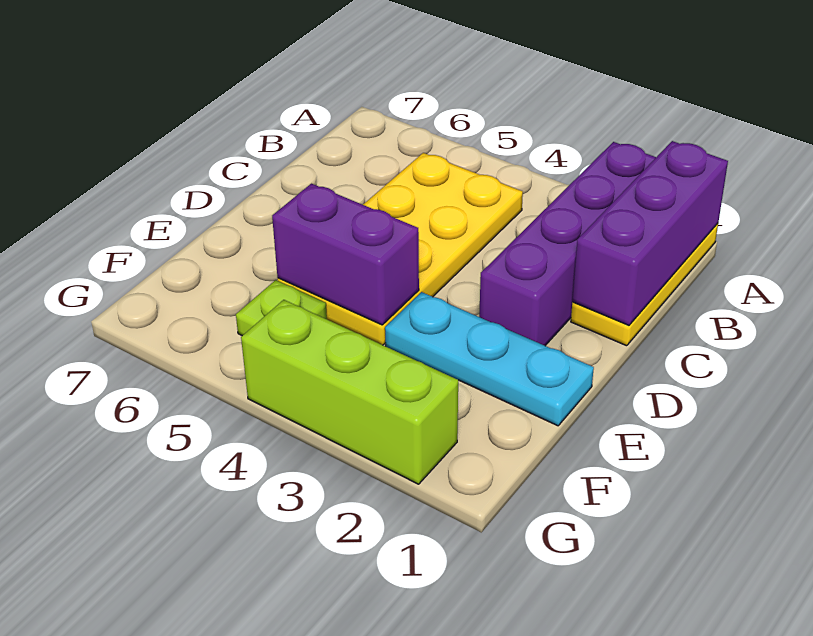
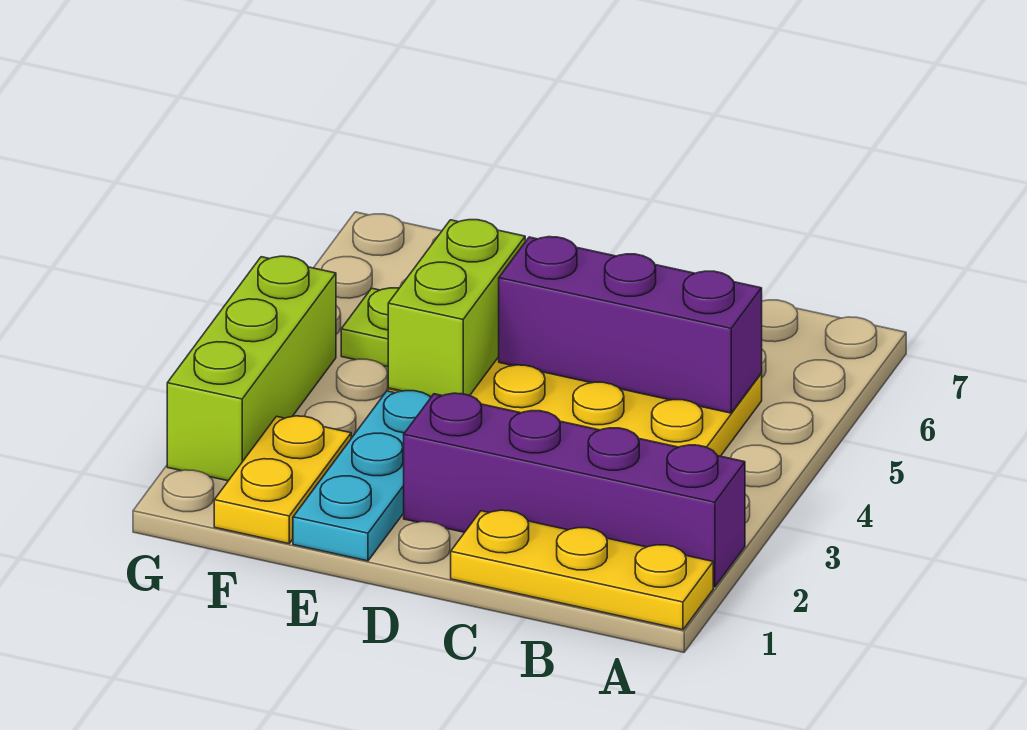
purple 1x3 brick [572,141,728,325] -> purple 1x3 brick moved to [499,237,762,413]
purple 1x2 brick [272,184,419,325] -> lime 1x2 brick [388,220,525,397]
none -> yellow 1x2 plate [214,416,351,544]

